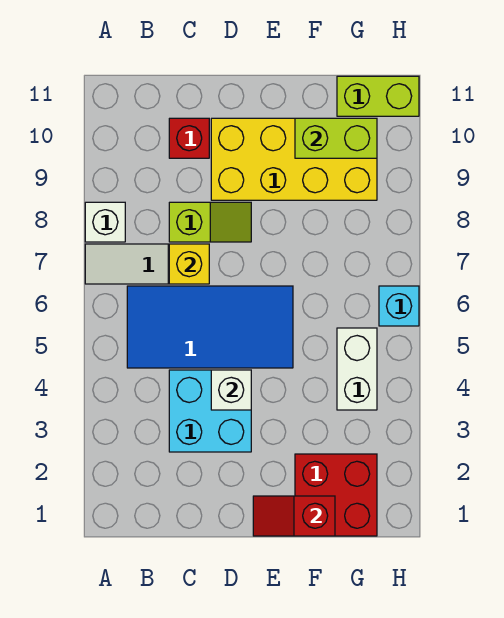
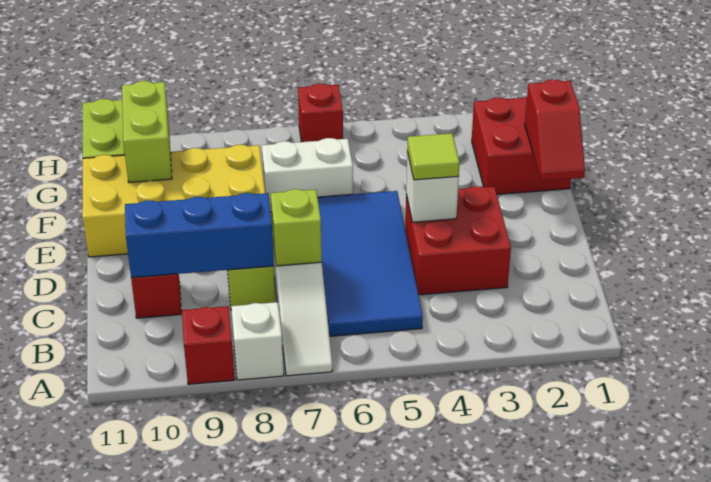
none -> red 1x1 brick [182,306,235,384]
cyan 2x2 brick [169,370,251,452] -> red 2x2 brick [405,186,511,295]
yellow 1x1 brick [169,244,209,284] -> lime 1x1 brick [271,189,322,266]
none -> blue 1x3 brick [125,193,274,278]
none -> lime 1x1 tile [407,133,460,180]
yellow 2x4 brick [211,118,377,200] -> yellow 2x4 brick turned to [82,145,265,257]
white 1x2 brick [337,328,377,410] -> white 1x2 brick moved to [262,138,353,212]
cyan 1x1 brick [379,286,419,326] -> red 1x1 brick [298,83,343,142]

